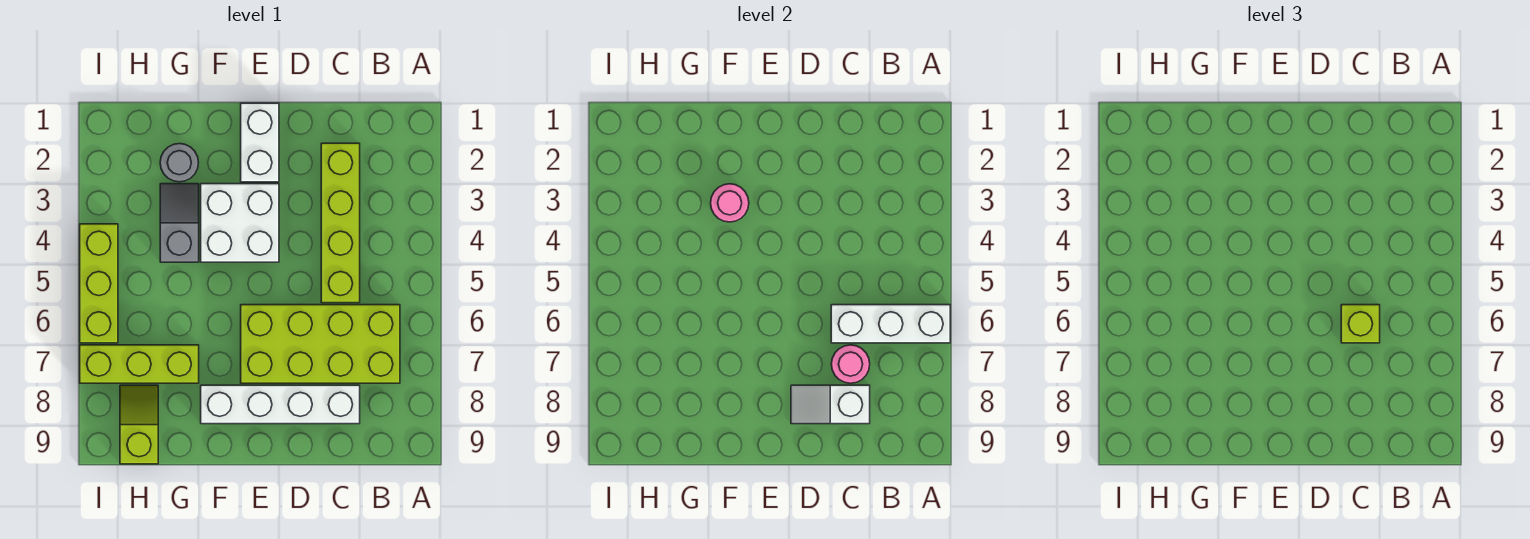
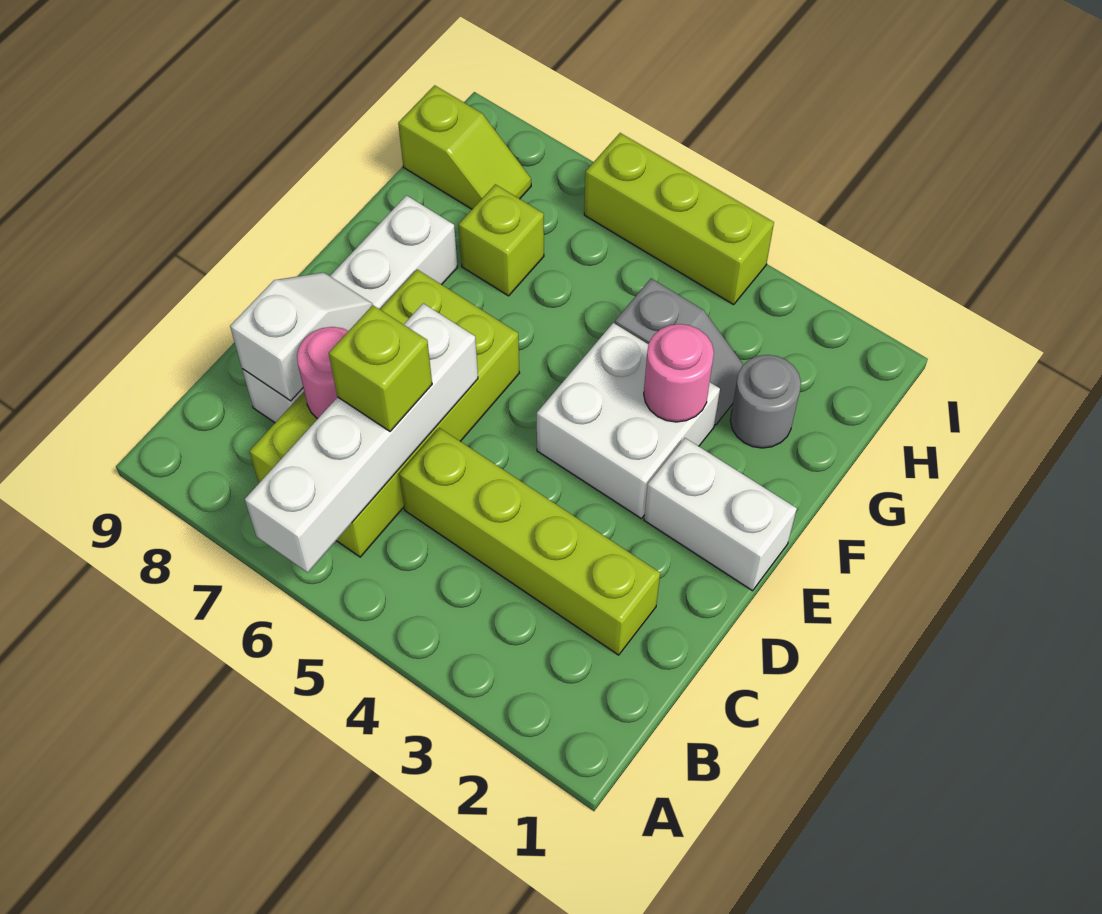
white 1x3 brick [831,305,950,343] -> white 1x4 brick [245,303,478,573]
lime 1x3 brick [80,345,199,383] -> lime 1x1 brick [459,184,544,296]

